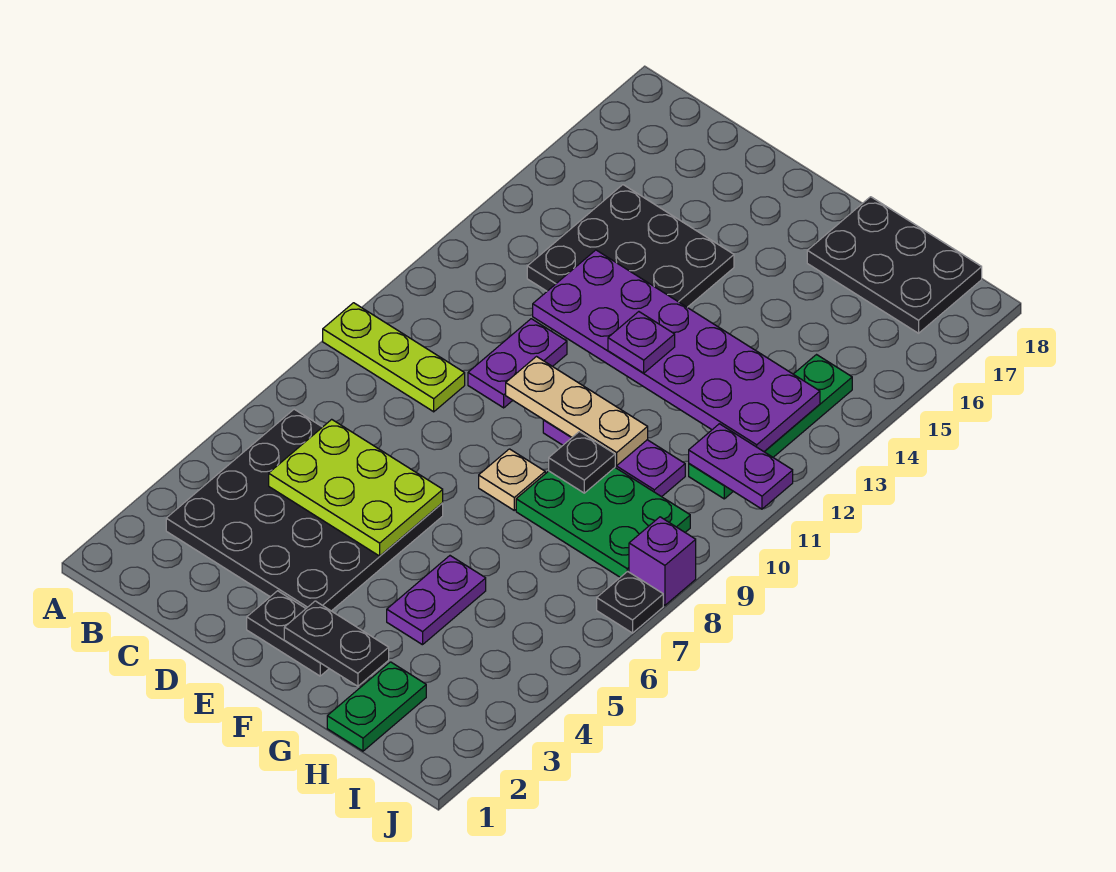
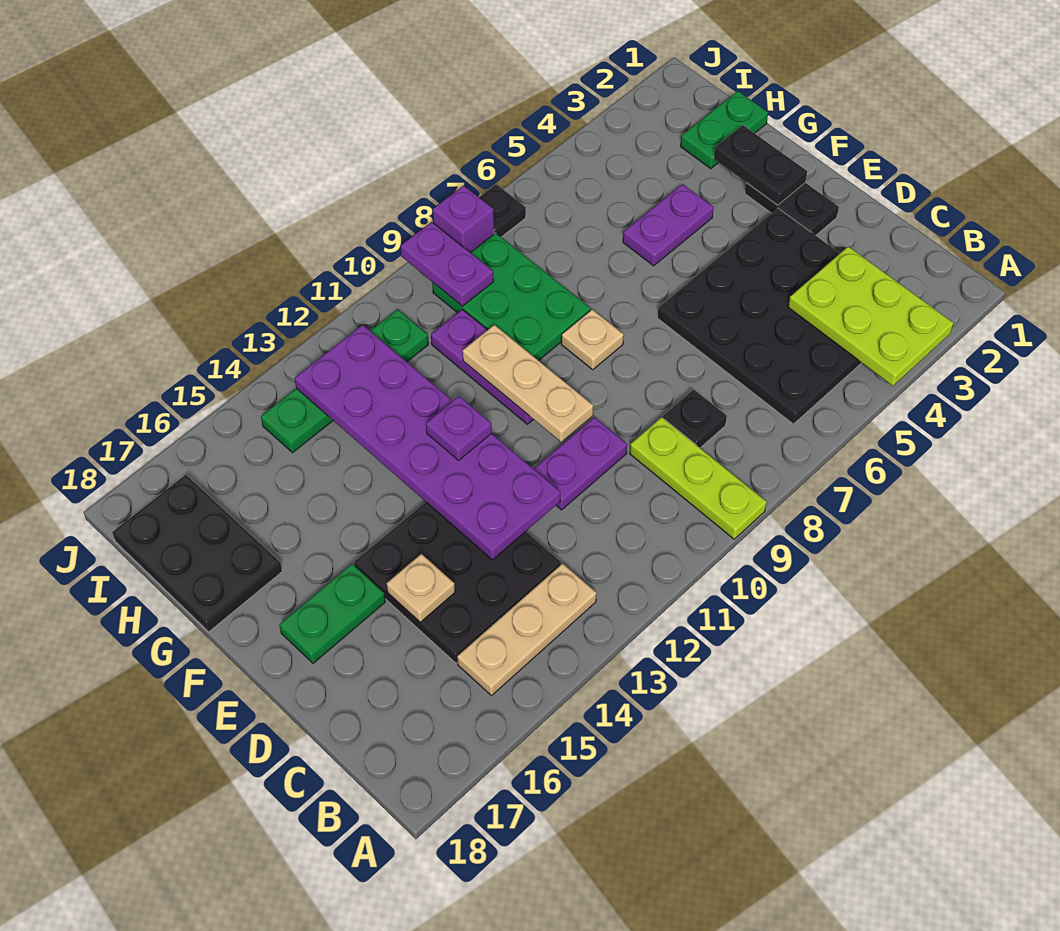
none -> tan 1x3 plate [457,564,597,696]
lime 2x3 plate [269,419,443,556] -> lime 2x3 plate moved to [788,246,953,386]
none -> tan 1x1 plate [387,554,455,622]
none -> green 1x2 plate [279,564,385,663]
black 1x1 plate [549,432,615,493] -> black 1x1 plate moved to [663,390,727,448]
purple 1x2 plate [689,424,793,509] -> purple 1x2 plate moved to [400,222,494,306]

